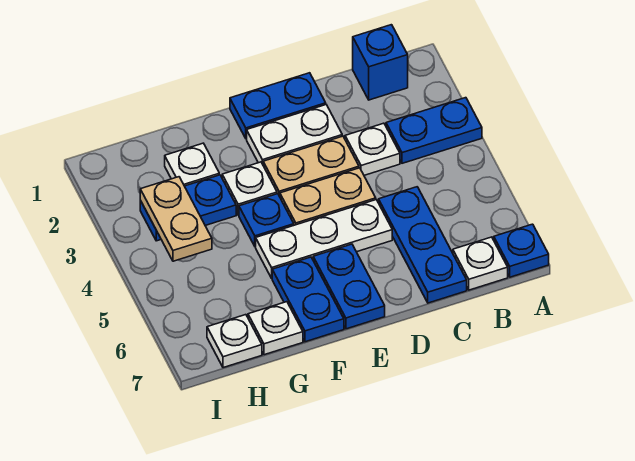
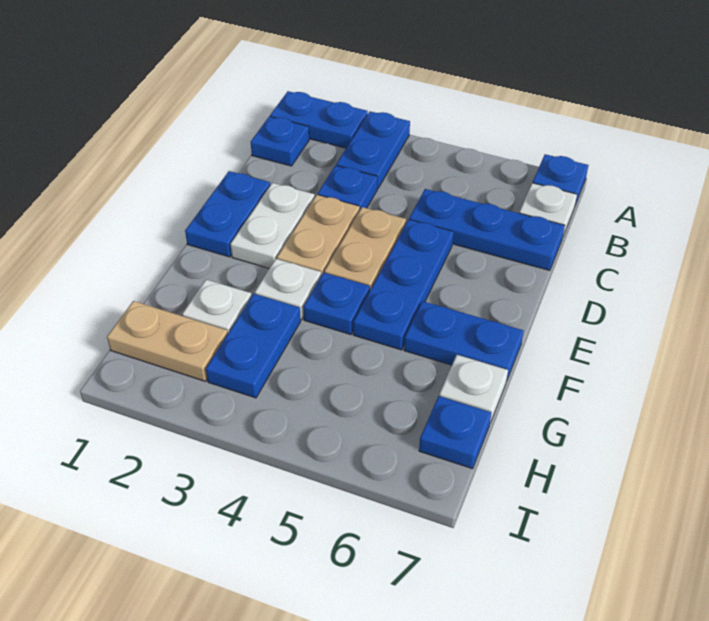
blue 1x1 brick [353,25,408,100] -> blue 1x1 plate [251,116,309,166]
white 1x1 plate [345,123,400,175] -> blue 1x1 plate [318,165,377,209]
white 1x3 plate [256,200,392,278] -> blue 1x3 plate [353,220,454,350]
blue 1x2 plate [313,244,385,329] -> blue 1x2 plate moved to [270,91,368,148]
tan 1x2 plate [140,177,212,261] -> tan 1x2 plate moved to [107,301,228,381]
white 1x1 plate [207,315,262,368] -> blue 1x1 plate [419,396,491,469]

